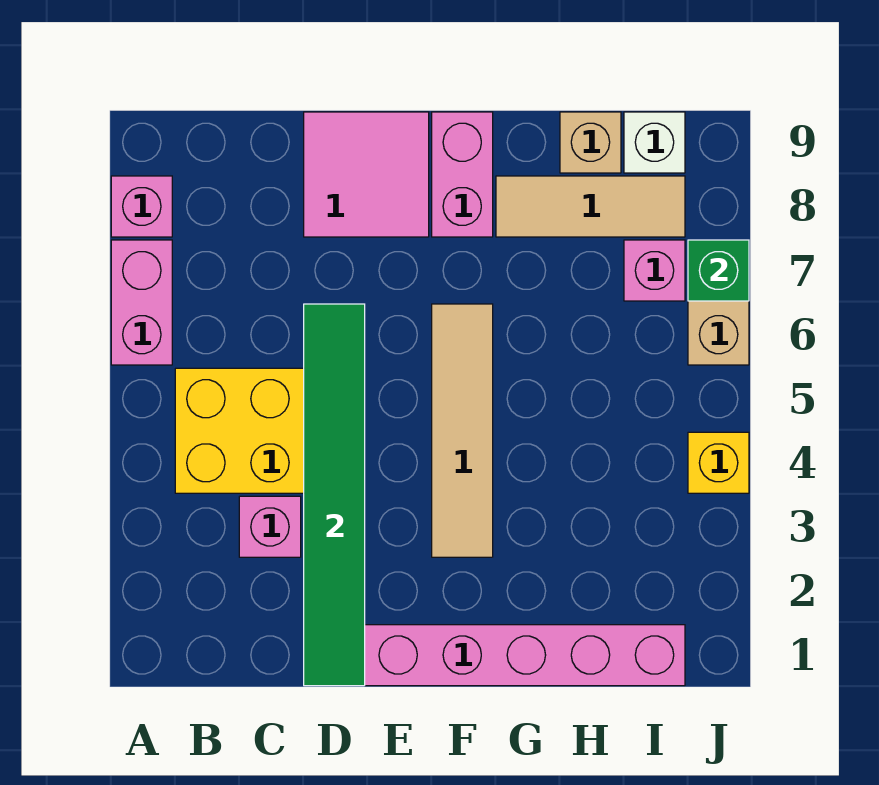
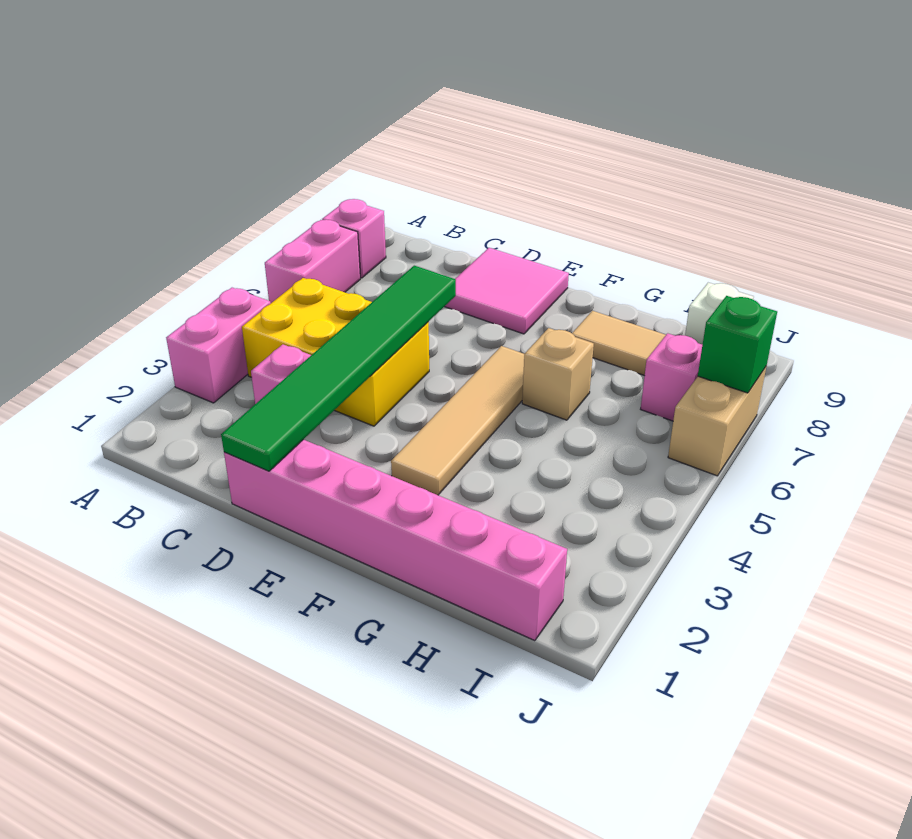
pink 1x2 brick [432,112,493,237] -> pink 1x2 brick moved to [166,288,271,403]
tan 1x1 brick [560,112,621,173] -> tan 1x1 brick moved to [522,328,594,420]
yellow 1x1 brick [688,432,749,493] -> none

